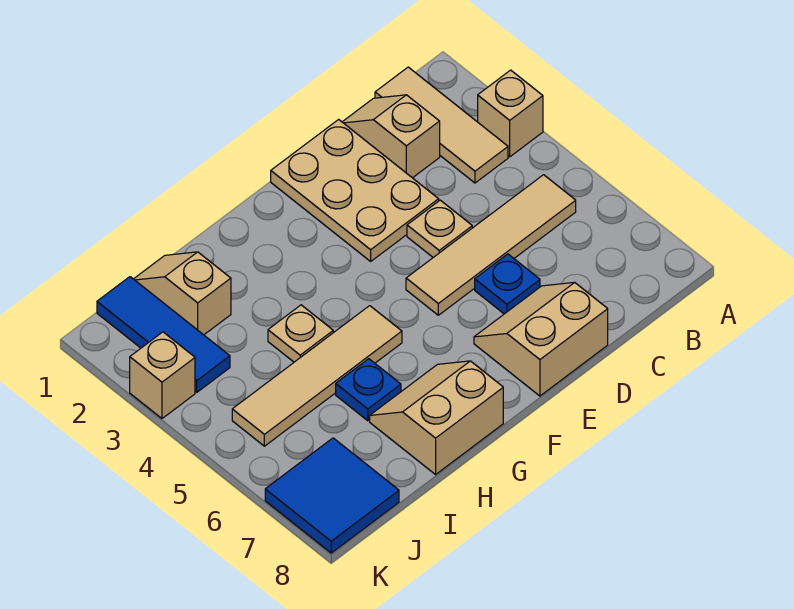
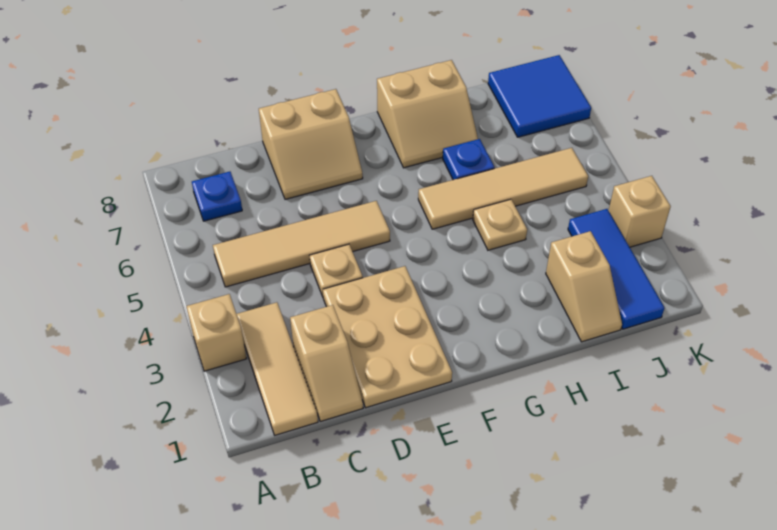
blue 1x1 plate [475,254,540,314] -> blue 1x1 plate moved to [192,172,242,221]

